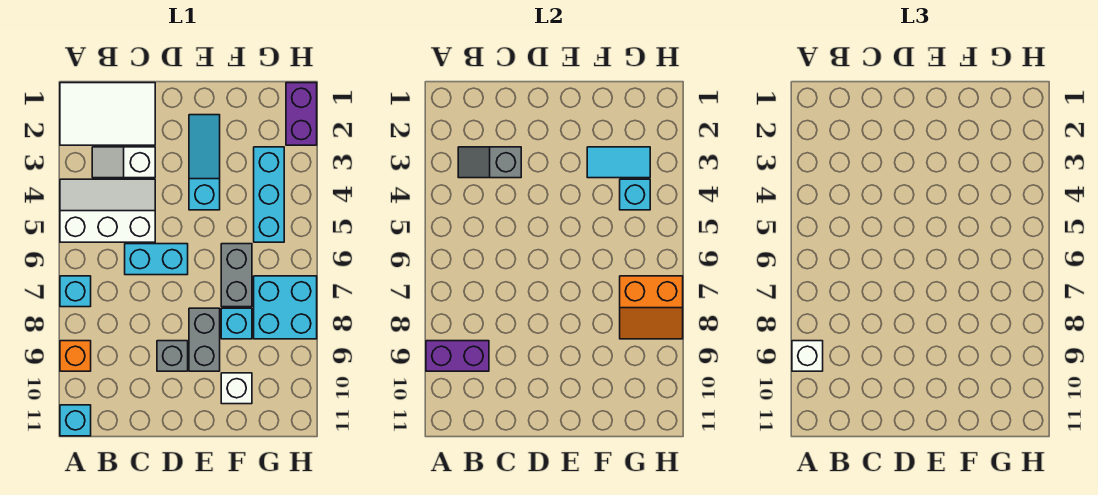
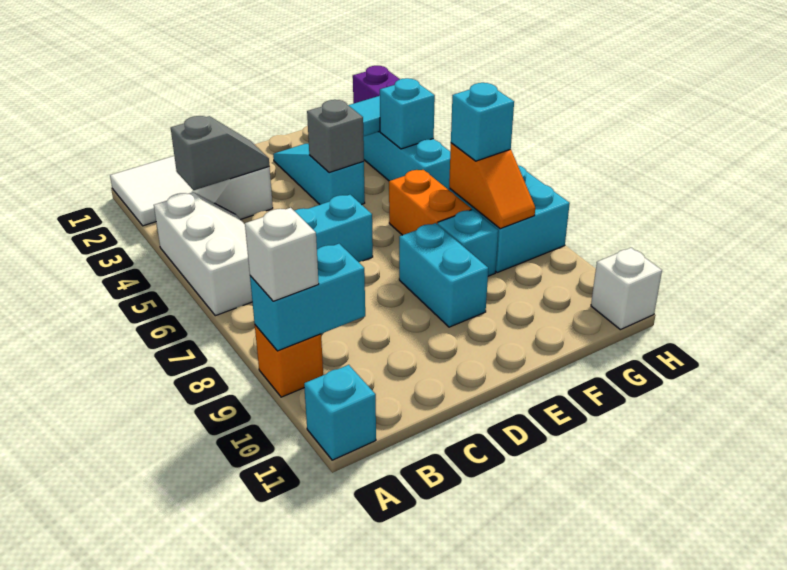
white 2x3 slope [60,179,155,242] -> white 2x3 slope turned to [154,192,252,316]
cyan 1x1 brick [60,276,91,307] -> cyan 1x1 brick moved to [451,83,514,161]
purple 1x2 brick [426,341,489,371] -> cyan 1x2 brick [250,244,365,351]
grey 1x2 slope [458,147,521,178] -> grey 1x2 slope turned to [171,116,269,190]
grey 1x1 brick [157,341,188,371] -> grey 1x1 brick moved to [307,100,364,173]
grey 1x2 brick [189,308,220,371] -> cyan 1x2 brick [399,223,488,327]
grey 1x2 brick [221,244,252,307] -> orange 1x2 brick [389,170,472,235]
white 1x1 brick [221,373,252,404] -> white 1x1 brick moved to [591,248,662,330]
orange 2x2 slope [620,276,683,339] -> orange 1x2 slope [449,143,535,229]

